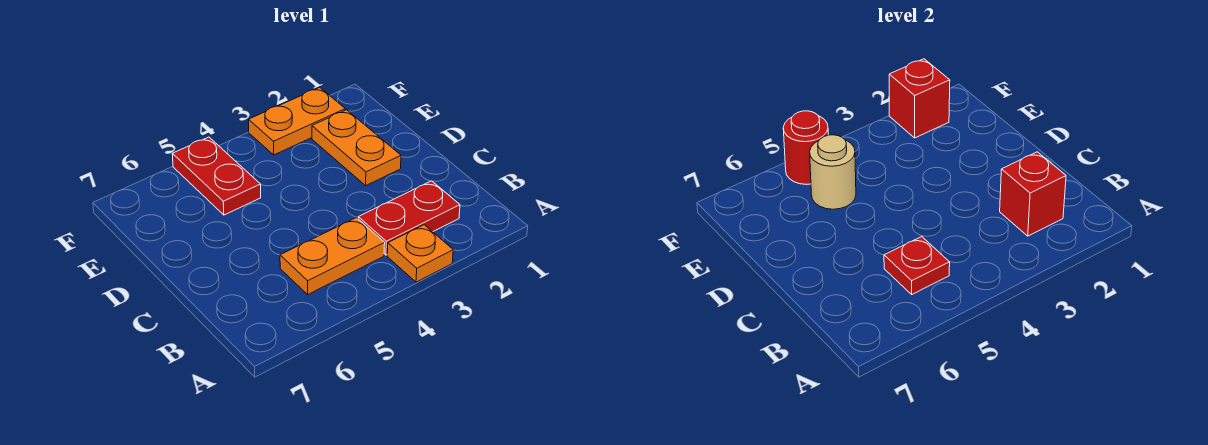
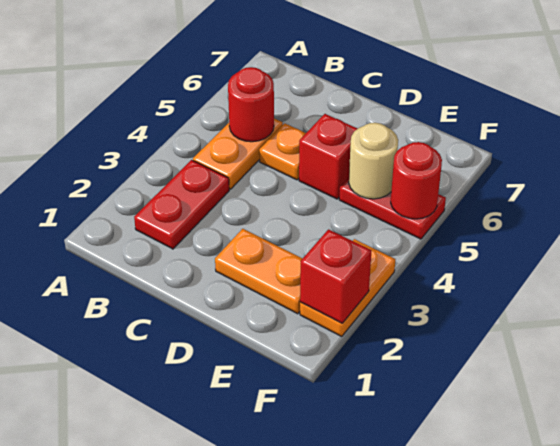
orange 1x1 plate [387,225,453,282] -> orange 1x1 plate moved to [259,123,306,180]
red 1x1 brick [1000,152,1066,236] -> red 1x1 brick moved to [299,114,358,199]
red 1x1 plate [884,237,950,294] -> red 1x1 round brick [228,67,274,142]

